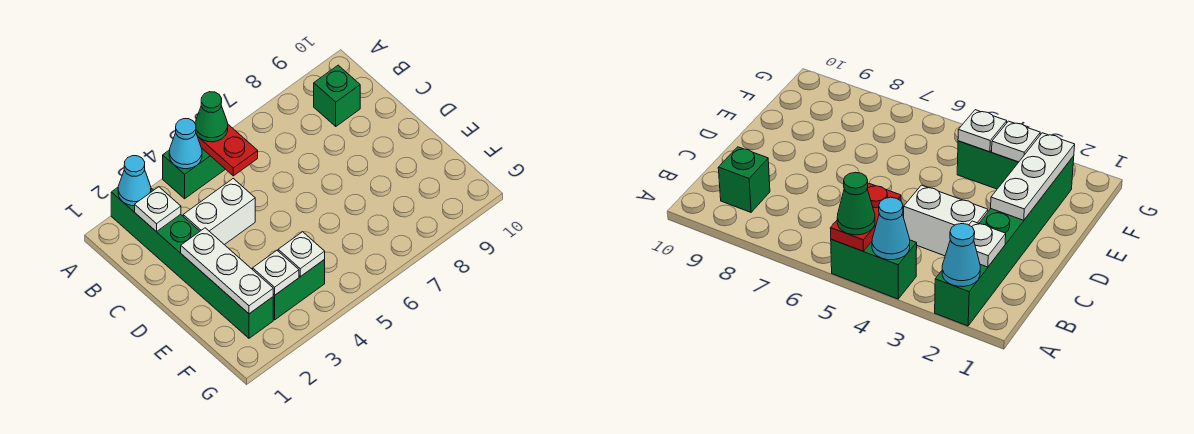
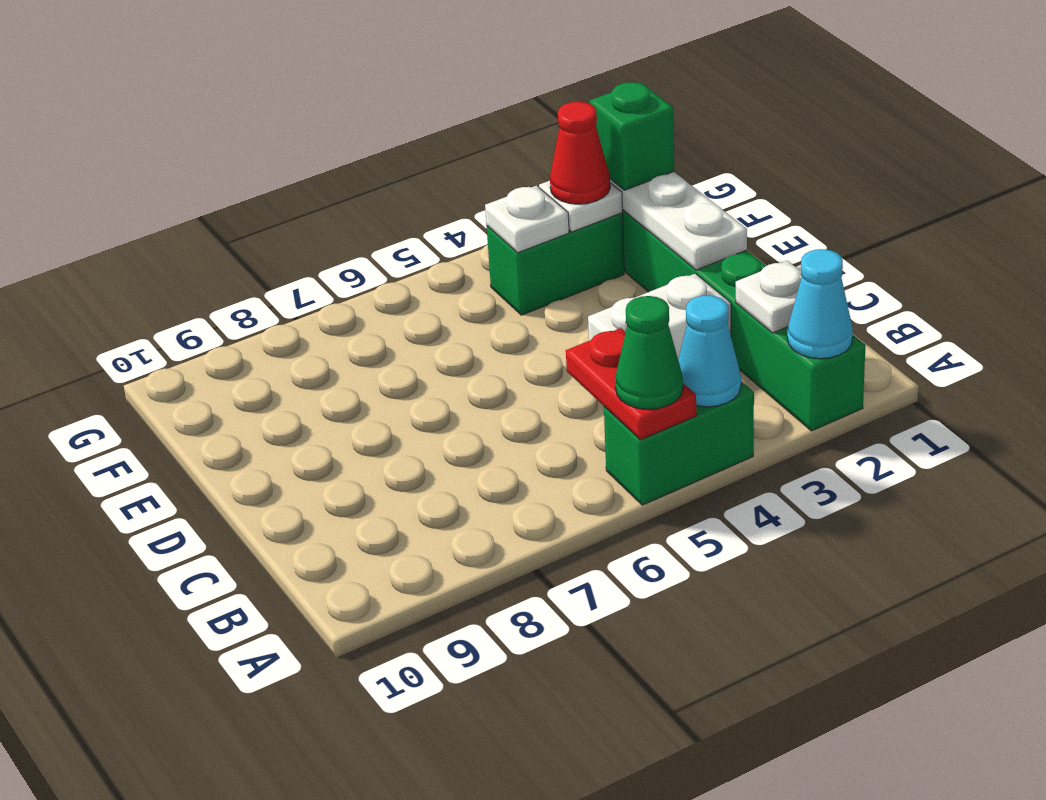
green 1x1 brick [314,65,360,126] -> green 1x1 brick moved to [590,82,674,190]
none -> red 1x1 cone [550,102,610,204]

